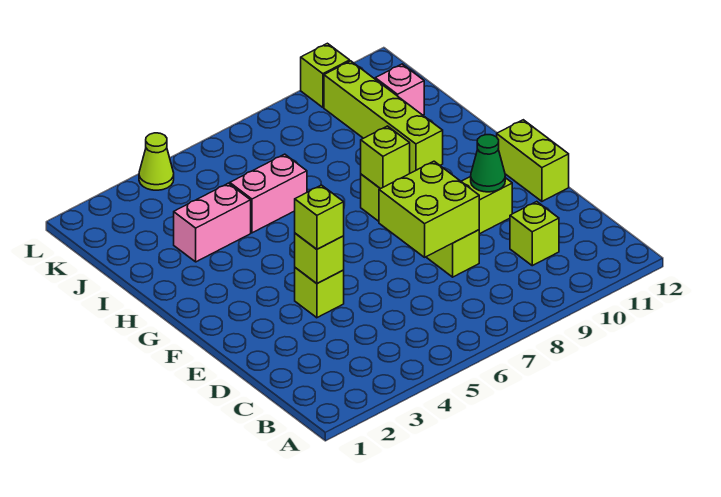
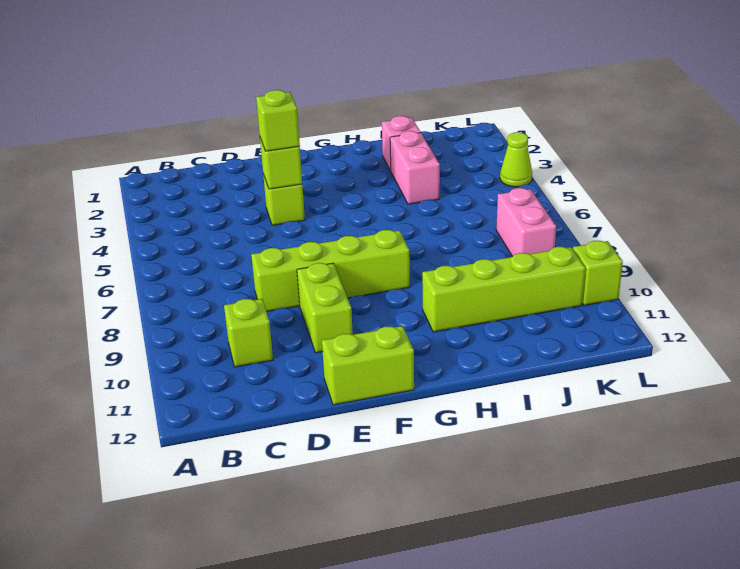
lime 2x2 brick [379,161,479,257] -> none
green 1x1 cone [471,135,505,192] -> none
lime 1x1 brick [361,126,410,189] -> none
pink 1x2 brick [230,154,307,233] -> pink 1x2 brick moved to [496,188,556,257]
pink 1x1 brick [375,64,424,115] -> pink 1x1 brick moved to [382,116,420,171]

